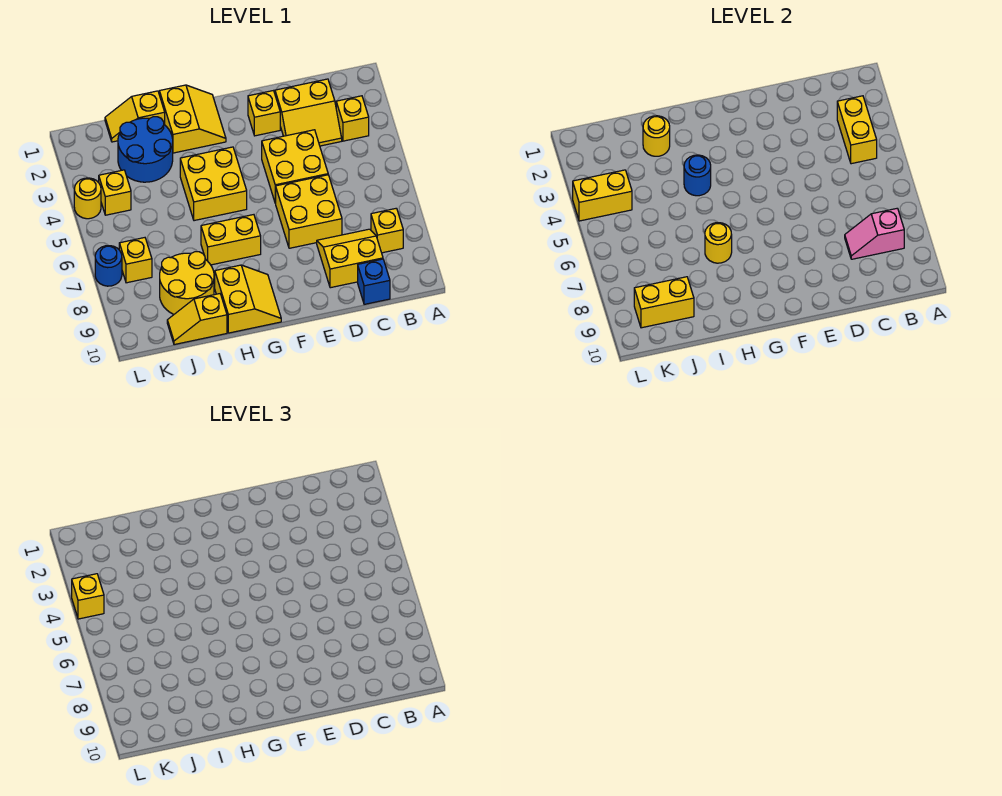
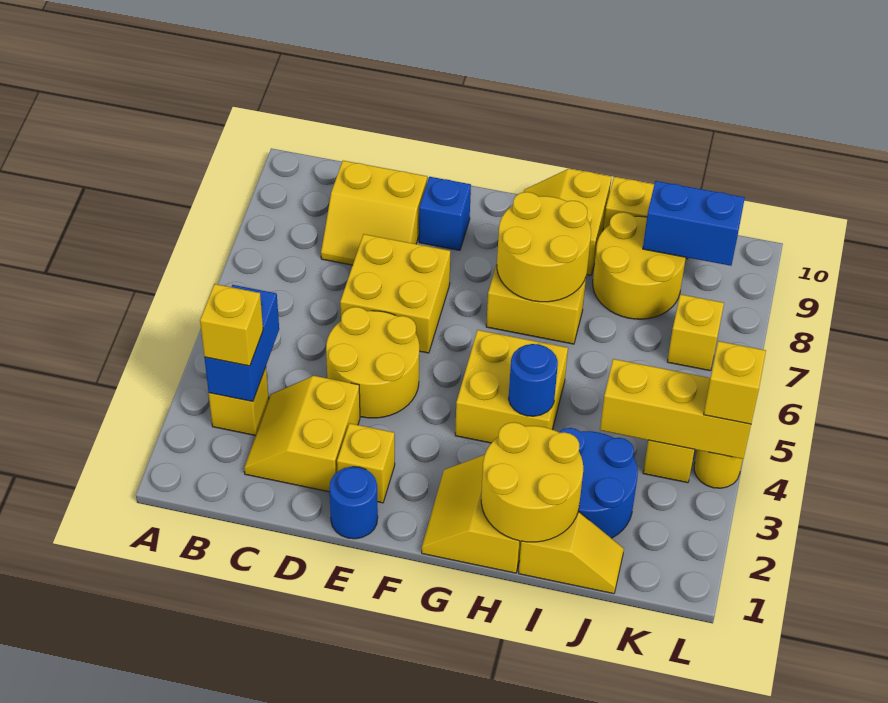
yellow 1x2 brick [837,96,877,164] -> blue 1x2 brick [204,285,279,402]
yellow 1x1 brick [371,208,403,253] -> yellow 1x1 brick moved to [200,284,263,366]
pink 1x2 slope [845,208,904,259] -> none
yellow 2x2 slope [275,79,342,146] -> yellow 2x2 slope turned to [244,376,360,492]
blue 1x1 brick [358,259,390,304] -> blue 1x1 brick moved to [419,177,471,250]
yellow 2x2 brick [262,130,328,203] -> yellow 2x2 round brick [326,307,419,418]
yellow 1x1 round brick [705,223,732,263] -> yellow 2x2 round brick [497,192,591,302]
yellow 1x1 round brick [643,116,670,156] -> yellow 2x2 round brick [481,422,583,542]
yellow 1x2 brick [634,277,694,328] -> blue 1x2 brick [643,181,745,266]
yellow 1x2 brick [573,170,632,221] -> yellow 1x3 brick [600,359,751,459]
blue 1x1 round brick [95,246,122,286] -> blue 1x1 round brick moved to [329,467,378,539]

